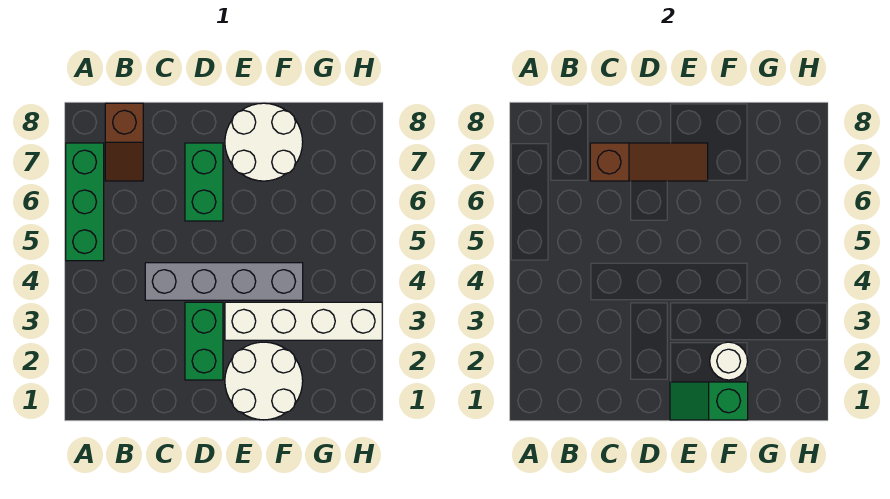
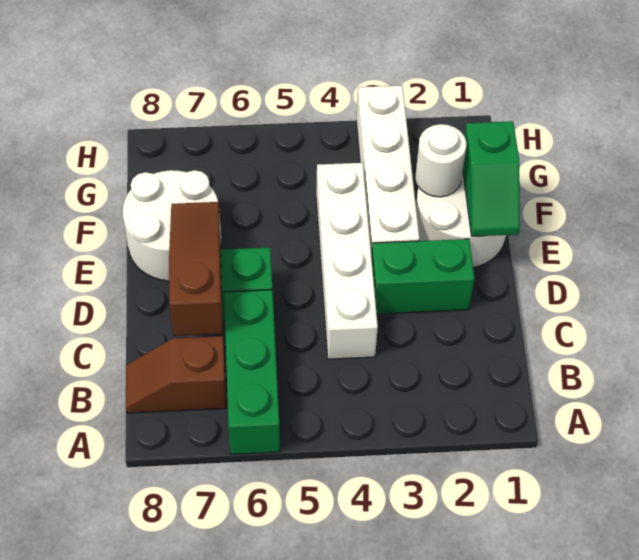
green 1x3 brick [66,143,104,261] -> green 1x3 brick turned to [224,290,280,454]
brown 1x2 slope [105,103,143,181] -> brown 1x2 slope turned to [126,336,227,413]
grey 1x4 brick [145,263,303,300] -> white 1x4 brick [316,163,378,359]

